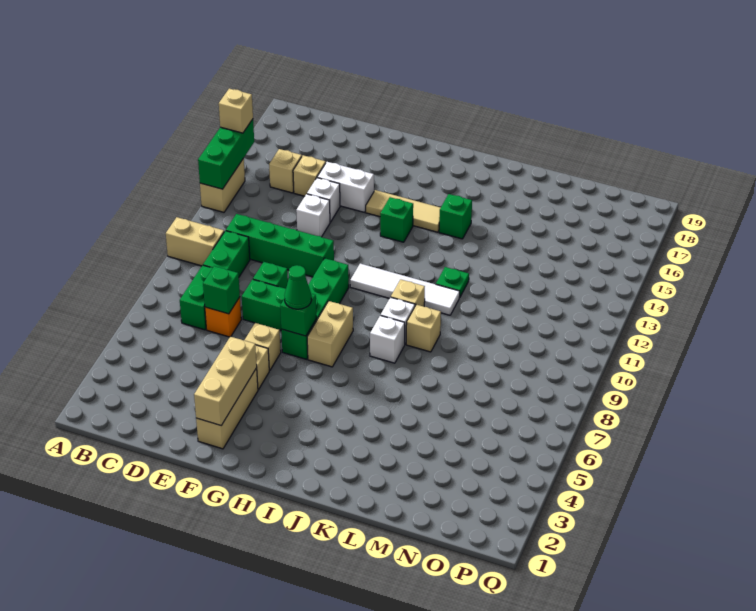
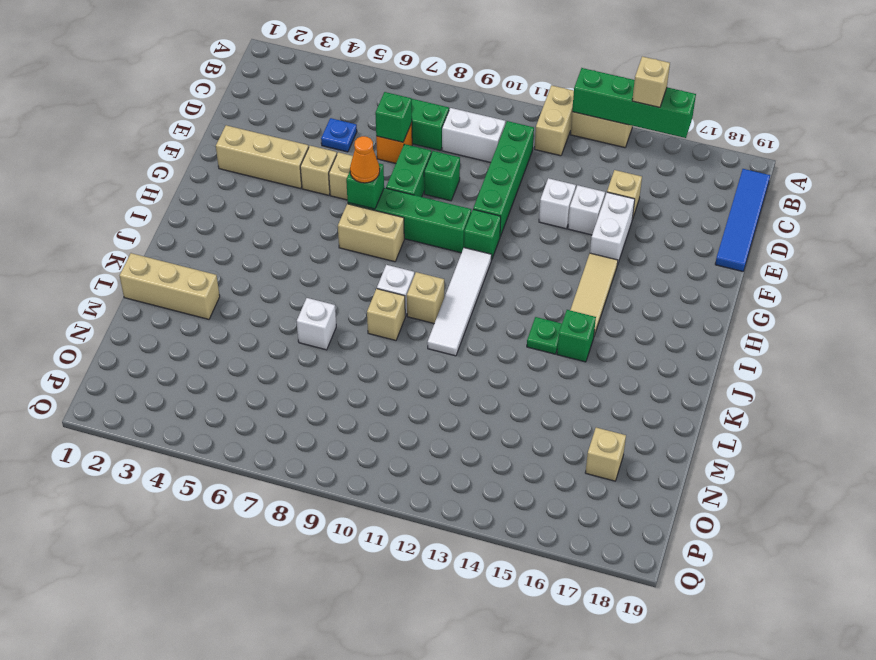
tan 1x2 brick [166,217,224,266] -> tan 1x2 brick moved to [535,85,574,156]
green 1x3 brick [198,119,254,189] -> green 1x4 brick [572,68,696,138]
none -> blue 1x4 tile [715,169,770,271]
green 1x2 brick [203,231,250,277] -> white 1x2 brick [442,108,505,163]
tan 1x1 brick [269,149,302,193] -> tan 1x1 brick moved to [585,428,626,481]
none -> blue 1x1 plate [321,118,357,152]
tan 1x3 brick [194,337,257,425] -> tan 1x3 brick moved to [120,253,220,319]
green 1x1 cone [284,265,312,309] -> orange 1x1 cone [350,136,380,183]
green 1x1 brick [380,197,413,242] -> green 1x1 brick moved to [464,209,501,260]
white 1x1 brick [370,315,405,363] -> white 1x1 brick moved to [297,298,336,350]
green 1x1 plate [436,267,469,298] -> green 1x1 plate moved to [527,317,562,354]

